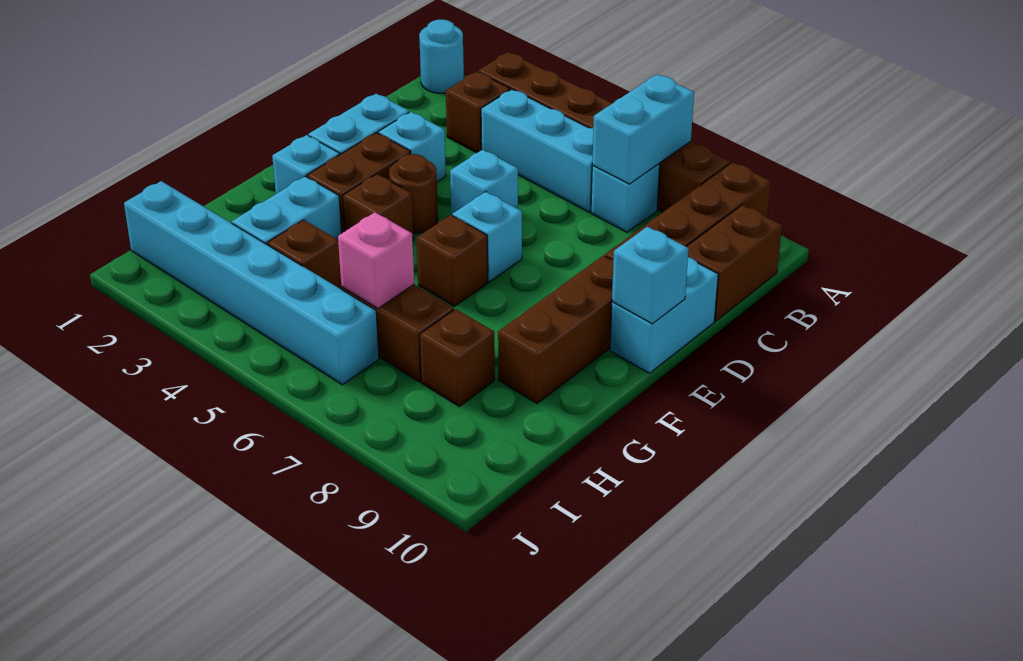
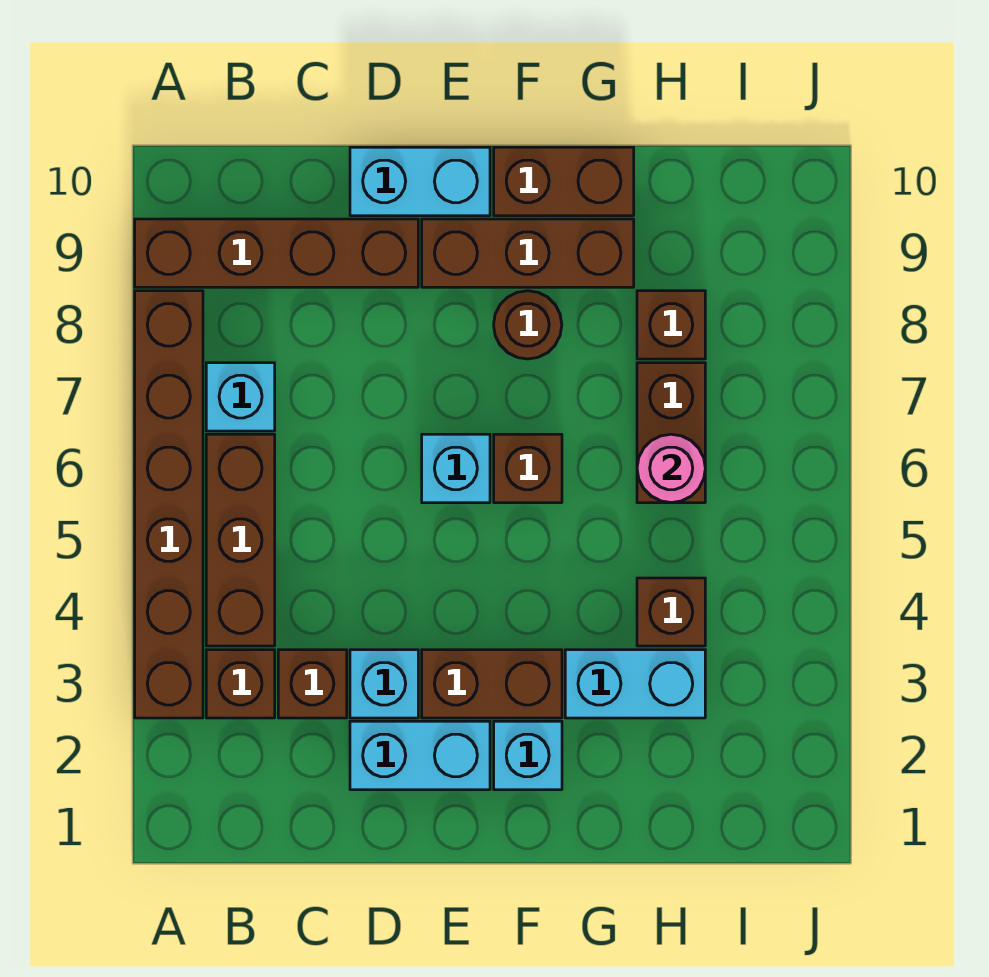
cyan 1x1 round brick [419,19,464,93] -> none
cyan 1x2 brick [592,74,694,184] -> none
cyan 1x3 brick [481,89,593,212] -> brown 1x3 brick [206,434,275,646]
brown 1x2 brick [686,205,782,321] -> brown 1x2 brick moved to [494,147,634,216]
cyan 1x1 brick [450,150,518,215] -> none
brown 1x1 round brick [389,154,438,234] -> brown 1x1 round brick moved to [494,291,562,359]
cyan 1x1 brick [612,227,689,324] -> none
brown 1x1 brick [343,174,413,240] -> brown 1x1 brick moved to [278,650,347,718]
pink 1x1 brick [338,212,414,308] -> pink 1x1 round brick [637,434,705,503]
cyan 1x6 brick [124,181,379,385] -> none

